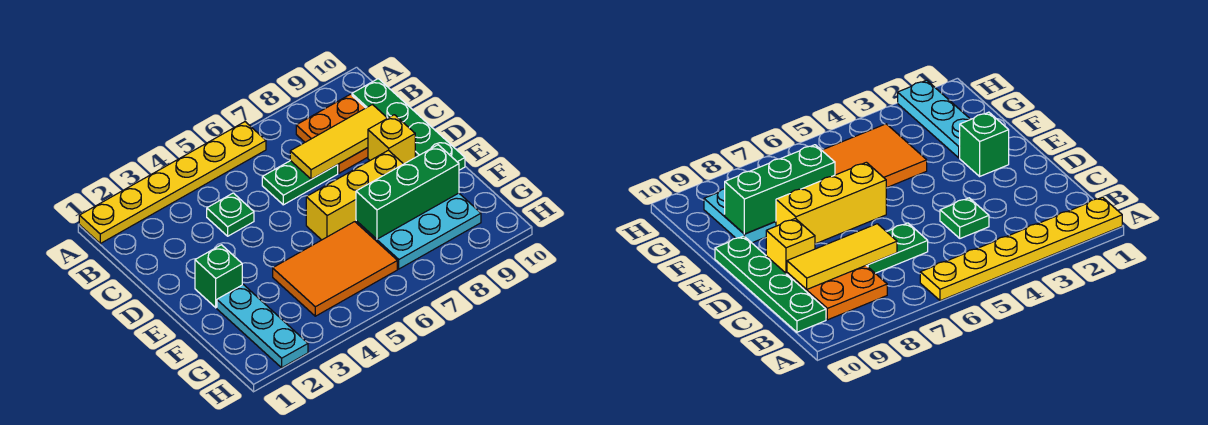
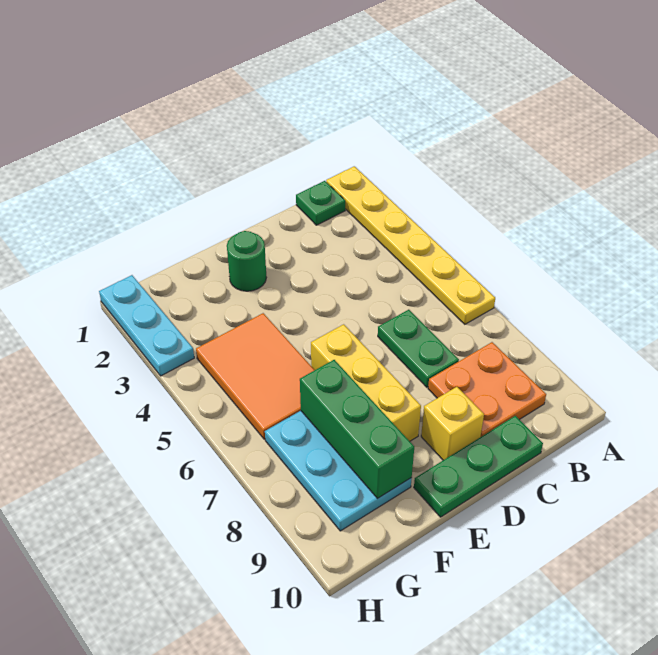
green 1x4 plate [352,79,465,170] -> green 1x3 plate [414,416,543,517]
green 1x1 plate [207,193,254,236] -> green 1x1 plate moved to [296,181,345,225]
yellow 1x3 tile [290,105,387,179] -> none
green 1x1 brick [195,245,242,308] -> green 1x1 round brick [227,231,266,291]
cyan 1x3 plate [217,285,308,368] -> cyan 1x3 plate turned to [99,275,194,376]

